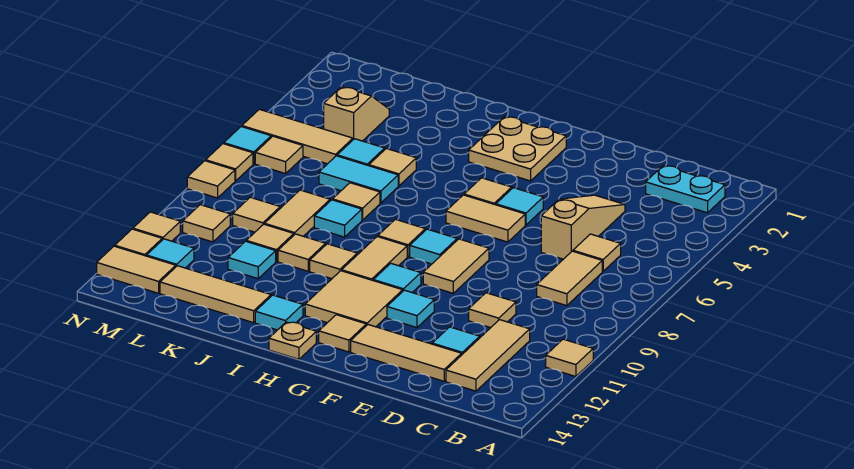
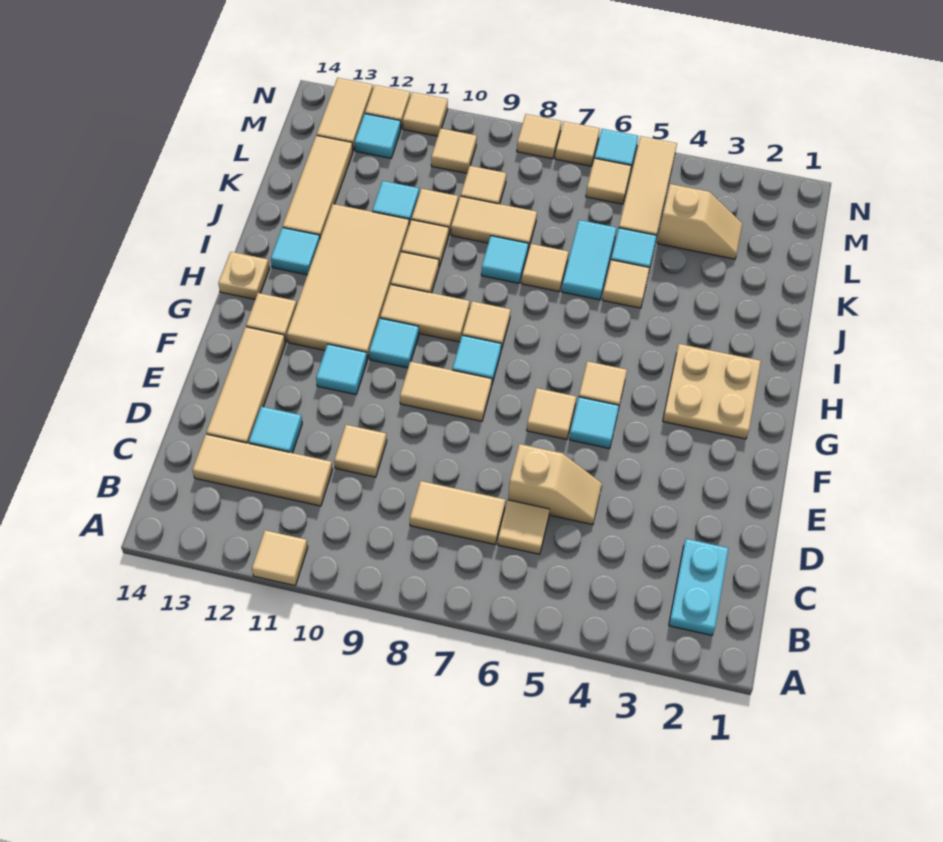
tan 1x3 slope [541,195,625,259] -> tan 1x2 slope [508,444,602,525]
tan 1x2 tile [446,195,525,242] -> tan 1x1 tile [527,388,576,439]
tan 2x2 tile [305,271,403,327] -> tan 2x4 tile [287,204,409,359]

